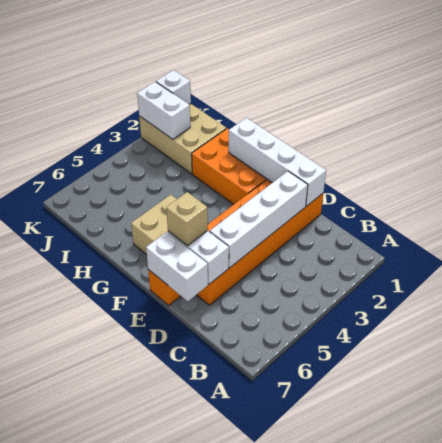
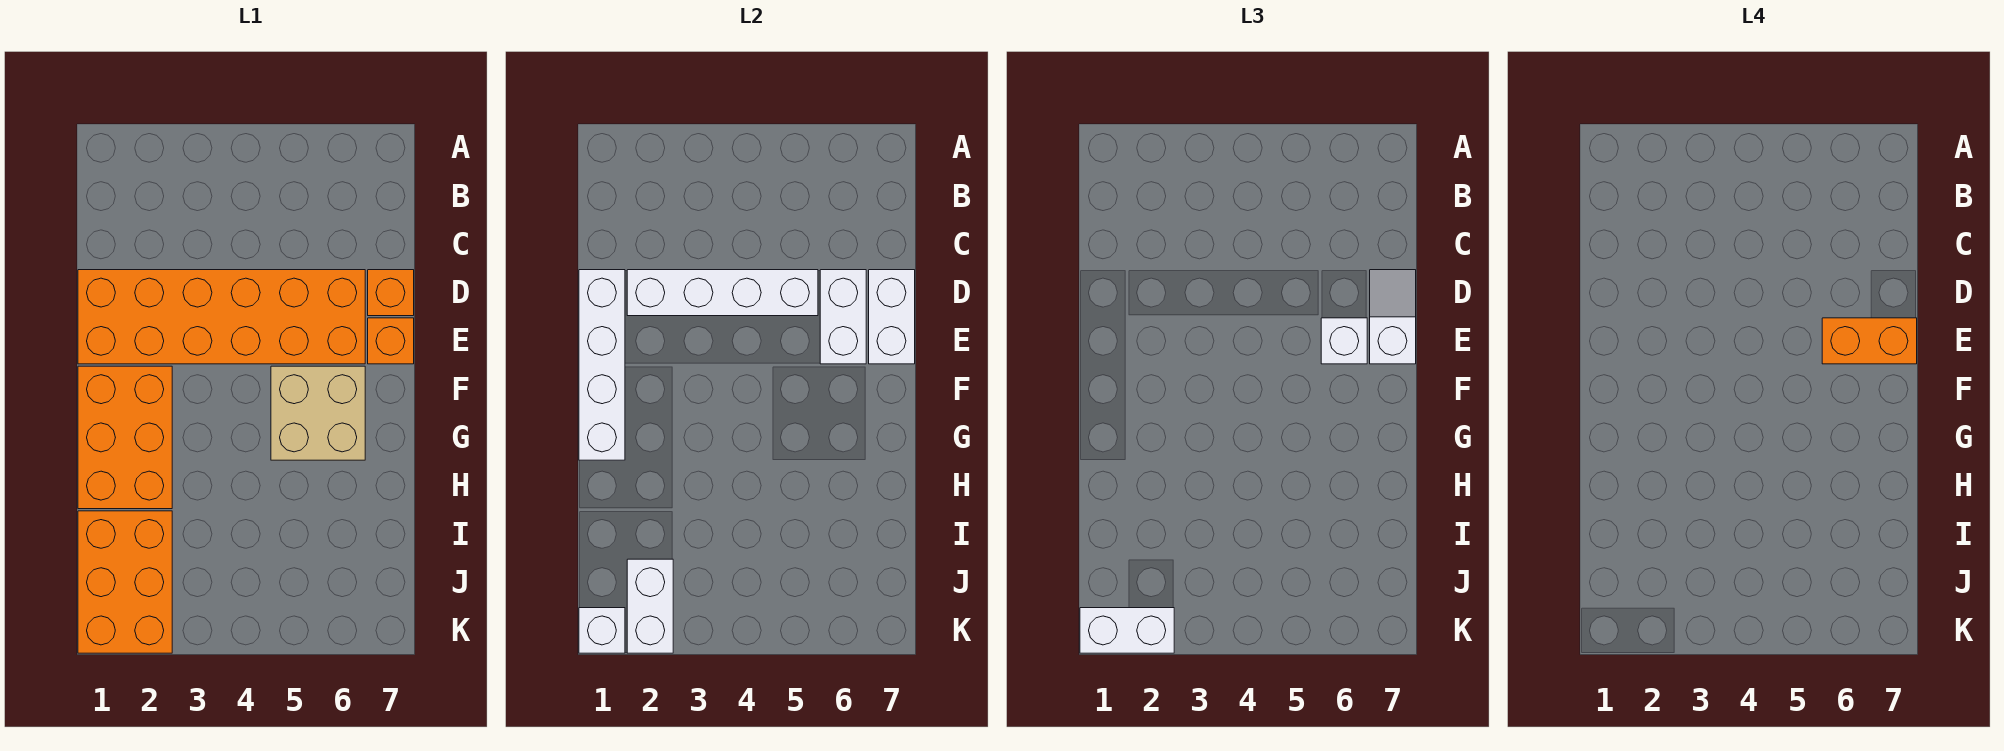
none -> orange 1x1 brick [368,270,414,316]
none -> white 1x2 slope [1370,270,1416,364]
tan 1x1 brick [166,192,208,246] -> white 1x1 brick [1321,318,1367,364]
none -> orange 1x2 brick [1822,318,1917,364]
tan 2x3 brick [139,104,226,174] -> orange 2x3 brick [78,511,172,653]
none -> white 1x2 brick [1080,608,1174,653]

